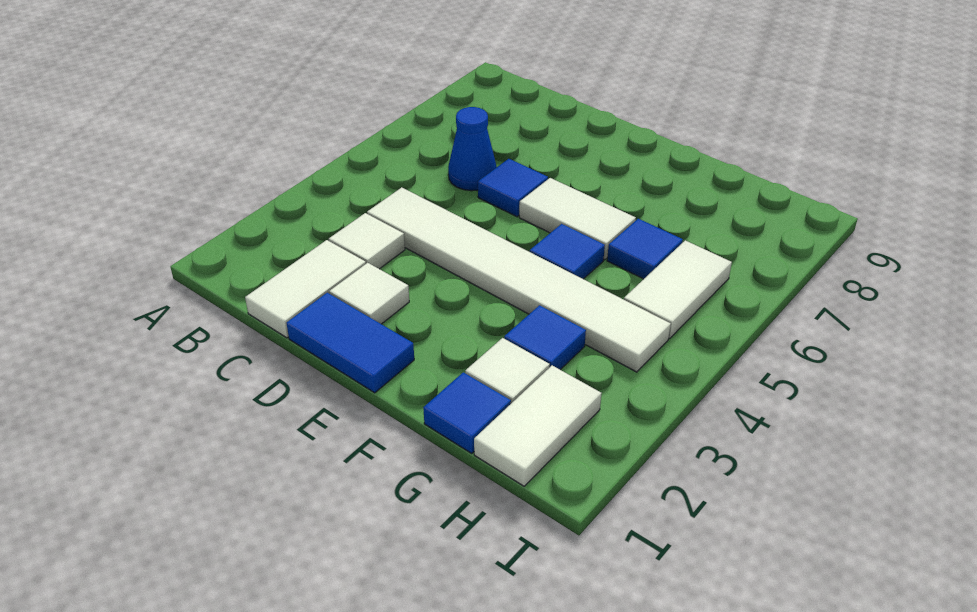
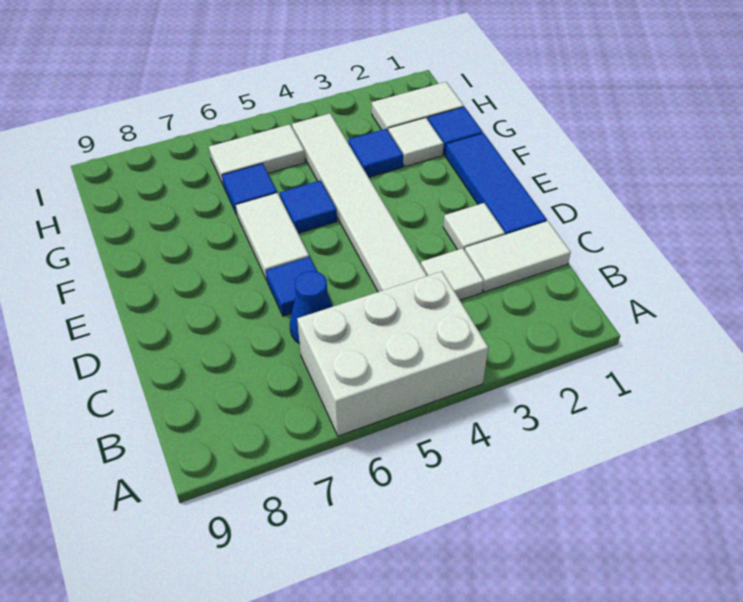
none -> white 2x3 brick [297,271,489,436]
blue 1x2 tile [286,293,414,393] -> blue 1x3 tile [445,133,547,235]

